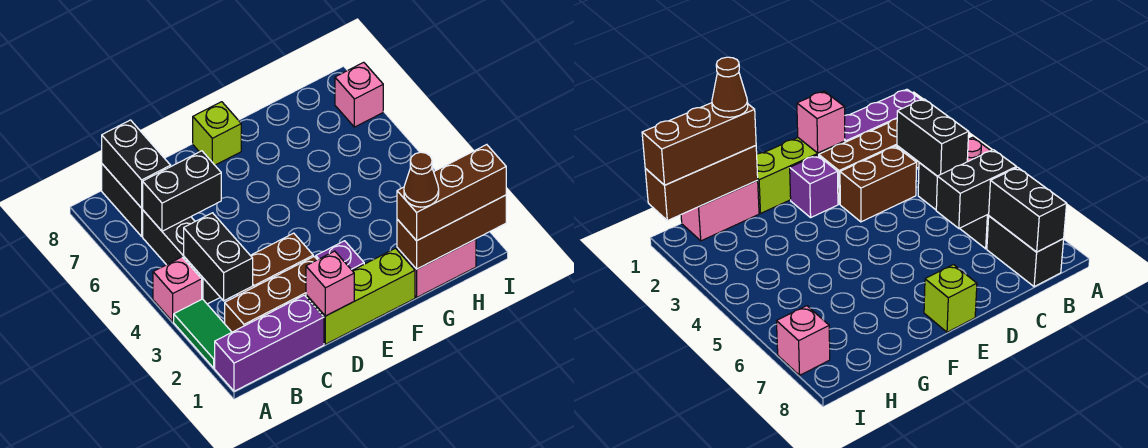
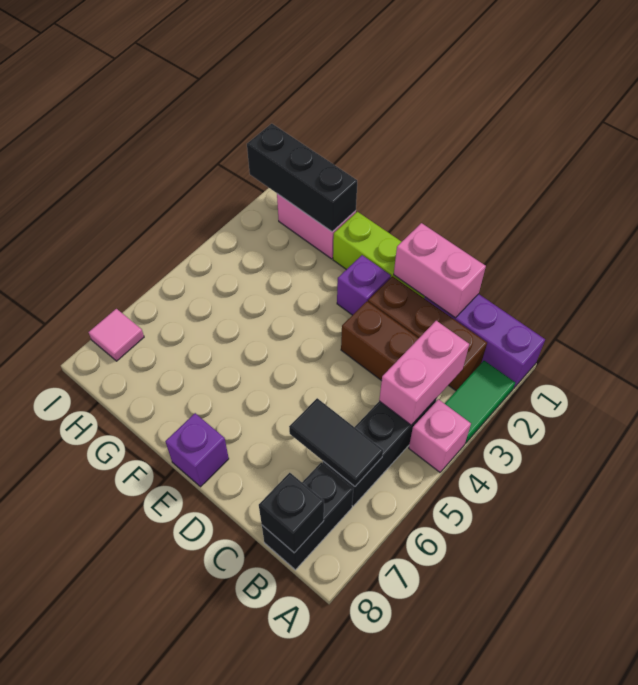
black 1x2 brick [184,213,253,301] -> pink 1x2 brick [379,321,469,425]
black 1x2 brick [143,151,221,231] -> black 1x2 tile [289,398,383,487]
black 1x2 brick [102,120,171,208] -> black 1x1 brick [259,473,324,553]
pink 1x1 brick [306,251,354,316] -> pink 1x2 brick [394,223,486,318]
lime 1x1 brick [193,102,241,165] -> purple 1x1 brick [165,413,229,487]
brown 1x3 brick [397,195,506,269] -> black 1x3 brick [247,124,357,232]
brown 1x3 brick [397,145,506,241] -> none
brown 1x1 cone [404,152,439,207] -> none
pink 1x1 brick [335,62,383,127] -> pink 1x1 tile [89,309,144,361]

